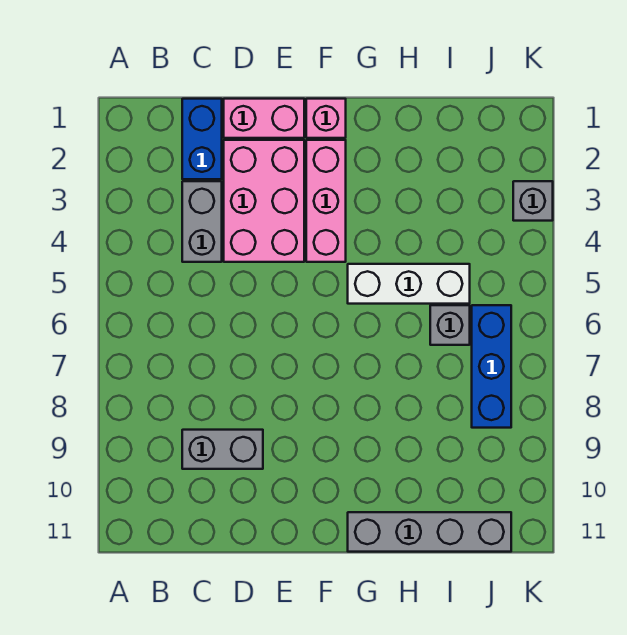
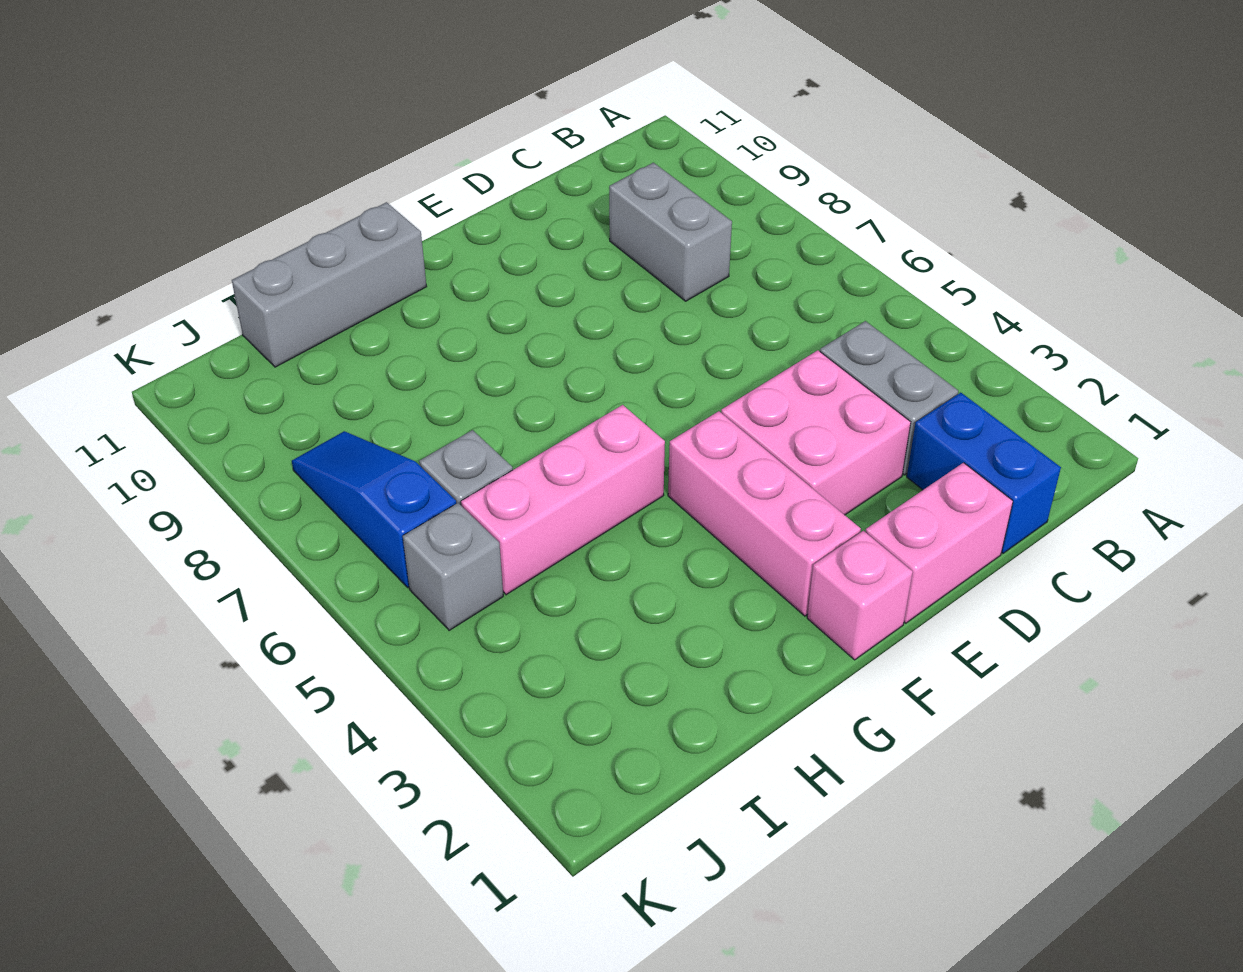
grey 1x2 brick [182,430,263,469] -> grey 1x2 brick turned to [609,163,732,301]
pink 2x3 brick [224,140,304,262] -> pink 2x2 brick [721,350,911,515]
white 1x3 brick [348,264,470,304] -> pink 1x3 brick [461,405,665,595]
grey 1x4 brick [348,512,511,552] -> grey 1x3 brick [232,202,427,367]
blue 1x3 brick [472,305,511,428] -> blue 1x3 slope [292,431,456,587]
grey 1x1 brick [513,181,553,221] -> grey 1x1 brick moved to [403,503,503,630]

